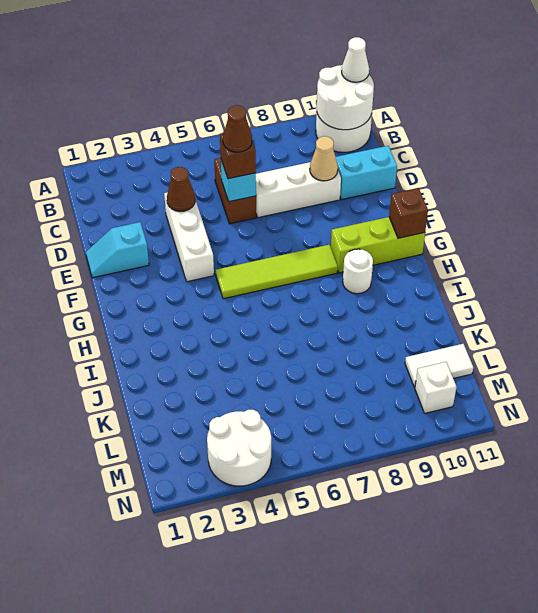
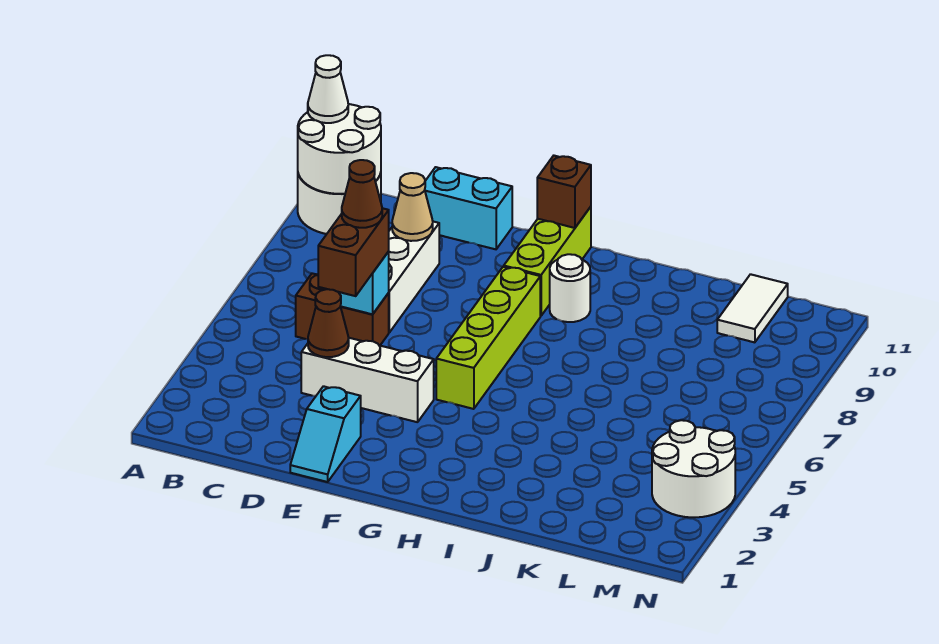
brown 1x1 brick [220,133,256,179] -> brown 1x2 brick [318,208,389,296]
cyan 1x2 brick [336,146,397,200] -> cyan 1x2 brick turned to [425,167,512,249]
lime 1x4 tile [216,245,338,299] -> lime 1x4 brick [436,267,540,409]
white 1x1 brick [415,362,456,413] -> none

